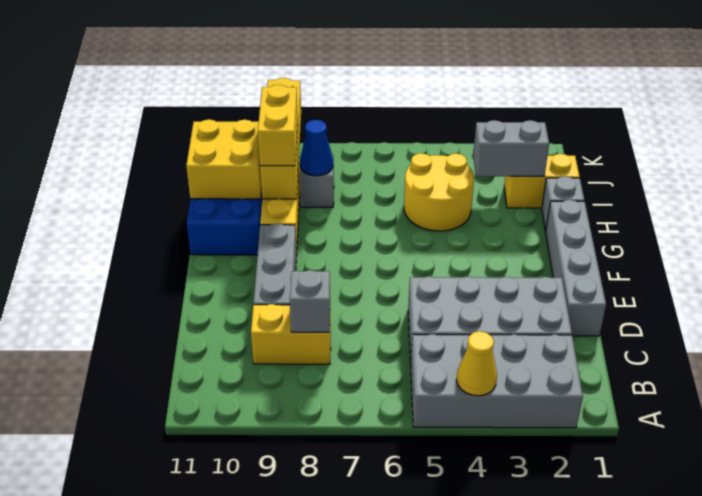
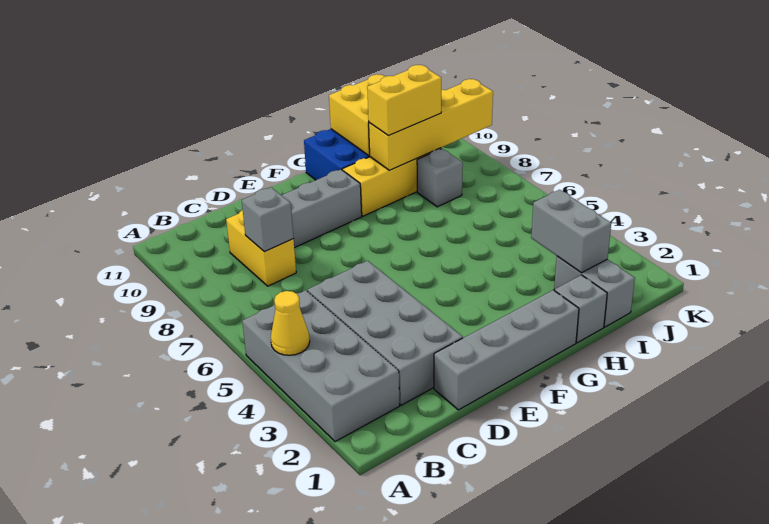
yellow 2x2 round brick [404,153,474,231] -> none
yellow 1x2 brick [504,154,580,208] -> grey 1x2 brick [554,256,635,327]
blue 1x1 cone [300,120,333,176] -> none

